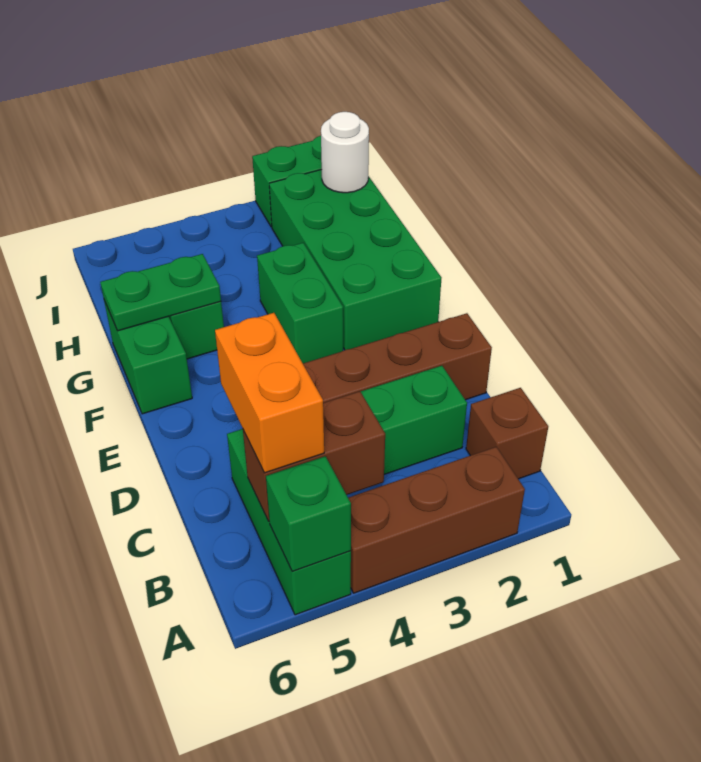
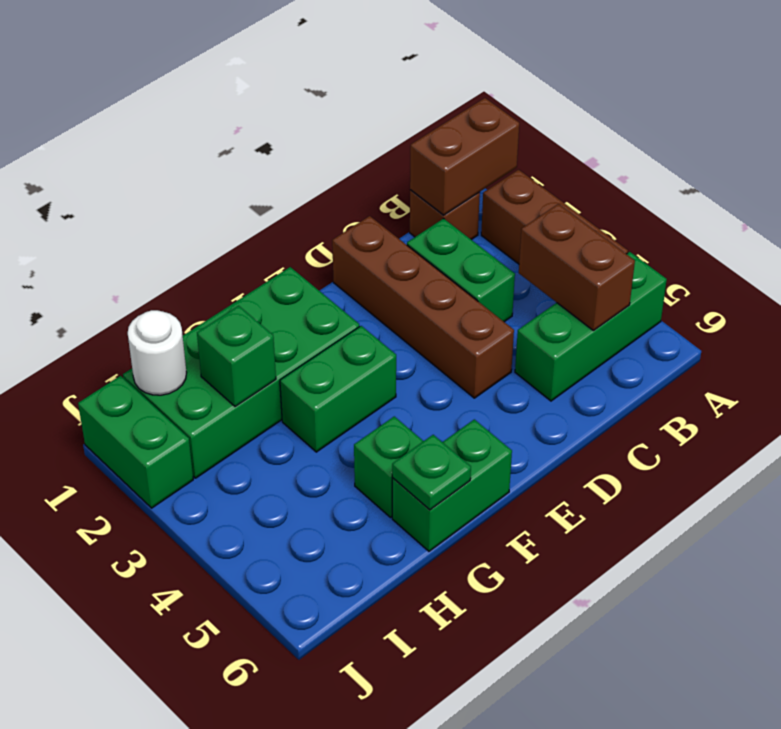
none -> brown 1x2 brick [410,98,519,215]
green 1x1 brick [266,456,351,571] -> green 1x1 brick moved to [197,306,276,407]
orange 1x2 brick [215,313,324,473] -> none
green 1x2 plate [100,254,221,331] -> green 1x1 plate [392,435,471,510]

